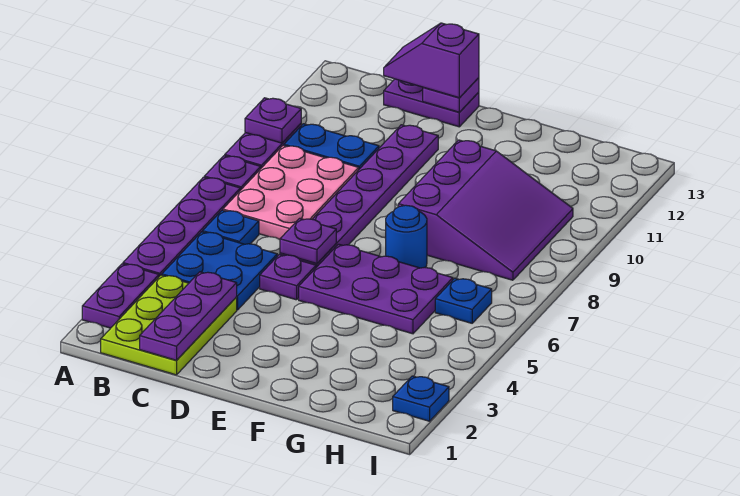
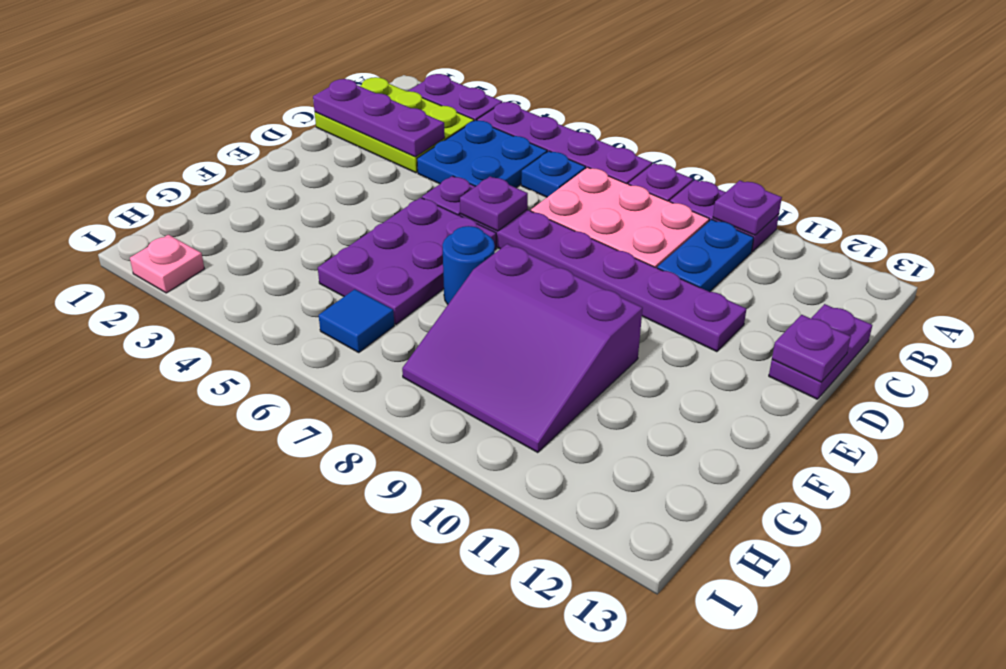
purple 1x2 slope [384,23,479,98] -> none
blue 1x1 plate [435,278,492,323] -> blue 1x1 tile [319,289,394,352]
blue 1x1 plate [393,376,449,421] -> pink 1x1 plate [130,235,204,293]

